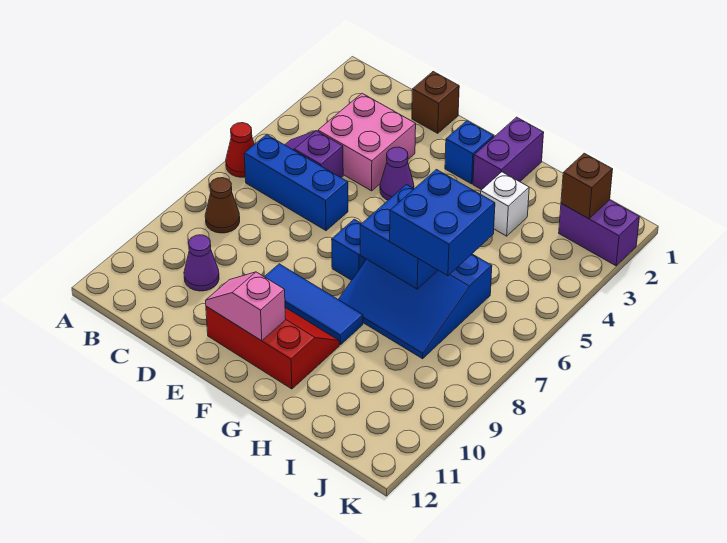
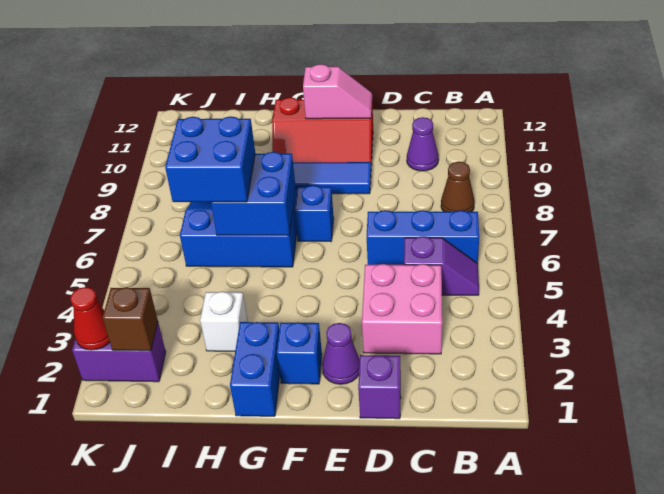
red 1x1 cone [226,123,254,177] -> red 1x1 cone moved to [71,287,110,350]
brown 1x1 brick [412,72,459,133] -> purple 1x1 brick [358,355,401,419]
purple 1x1 cone [380,147,414,200] -> purple 1x1 cone moved to [322,323,360,384]
purple 1x2 brick [473,117,544,190] -> blue 1x2 brick [230,322,280,416]

